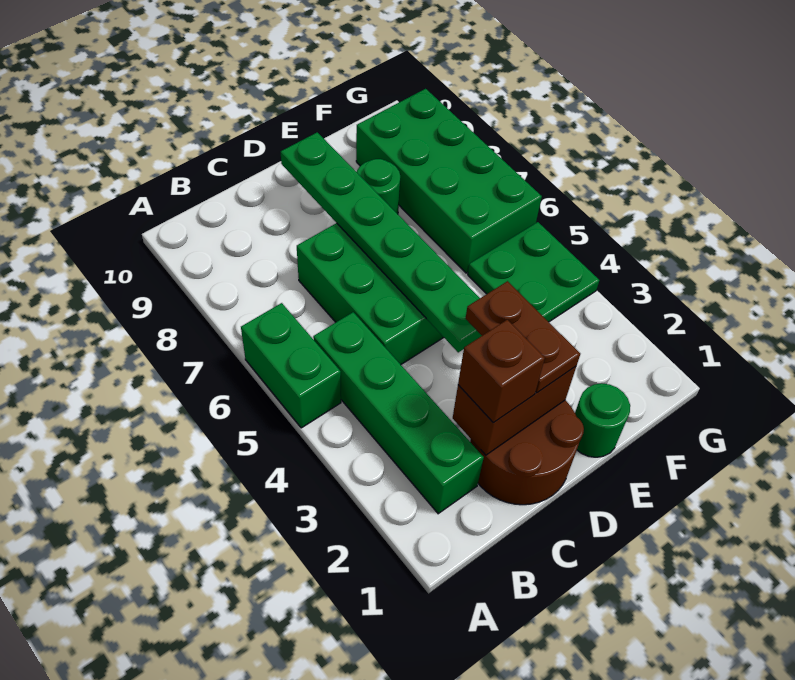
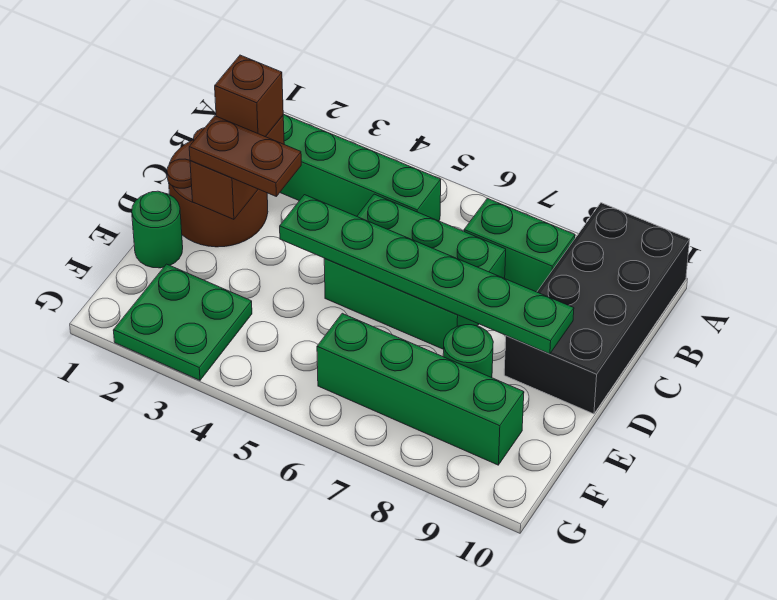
green 1x2 brick [241,303,341,428] -> green 1x2 brick moved to [464,198,575,292]
none -> black 2x4 brick [504,203,690,414]
green 2x2 plate [468,222,599,322] -> green 2x2 plate moved to [113,264,252,380]
green 2x4 brick [356,89,542,273] -> green 1x4 brick [317,313,524,465]

